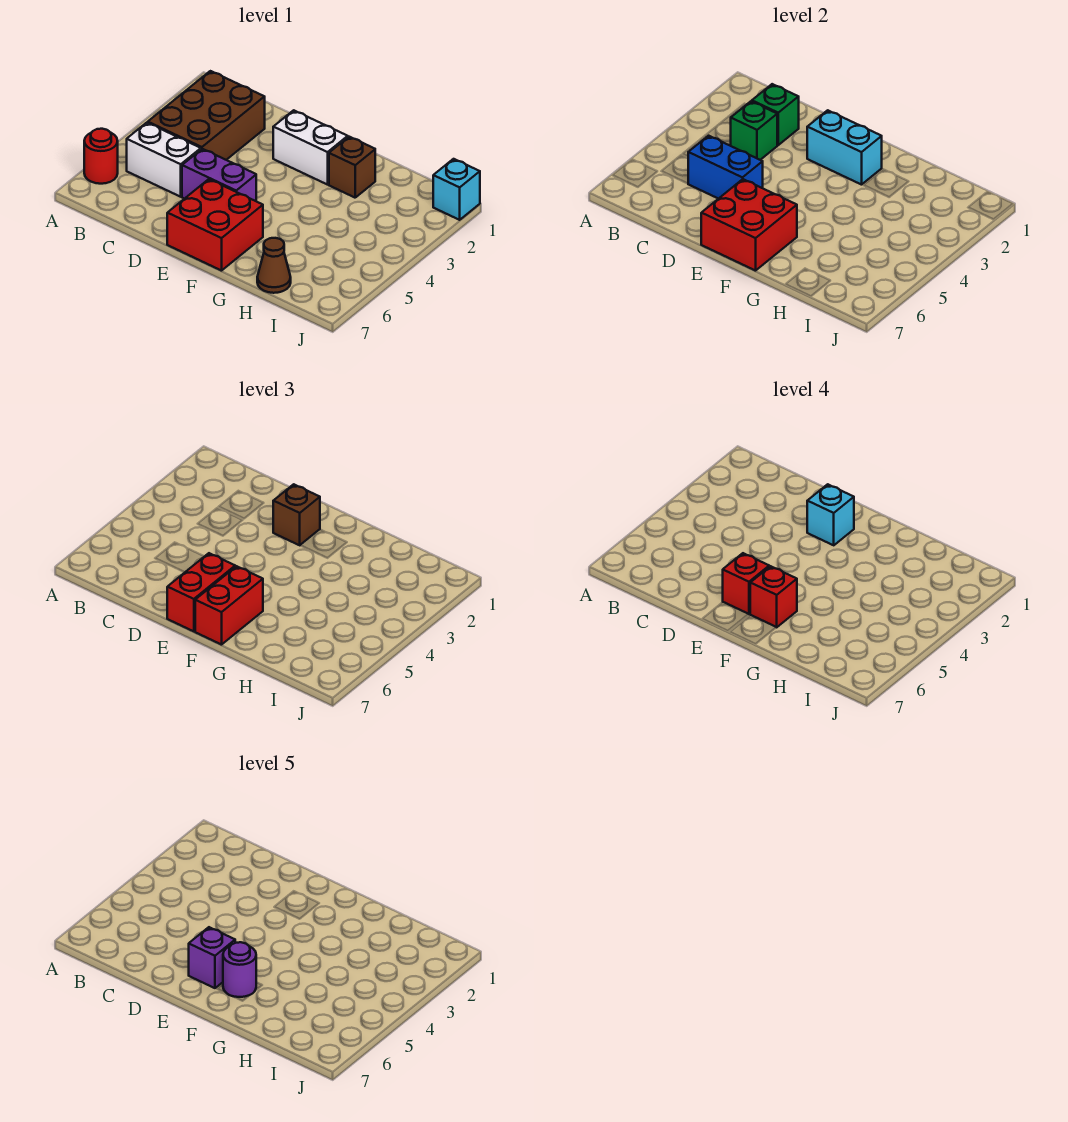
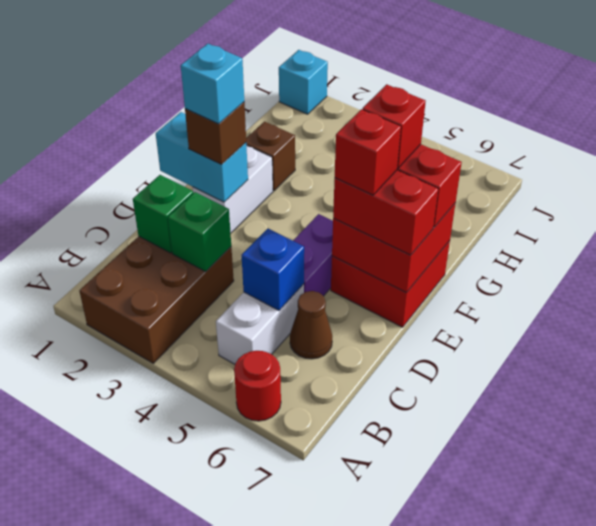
brown 2x3 brick [148,71,265,160] -> brown 2x3 brick turned to [80,236,234,363]
blue 1x2 brick [688,136,763,199] -> blue 1x1 brick [242,229,304,310]
cyan 1x2 brick [807,110,882,185] -> cyan 1x2 brick turned to [156,112,248,202]
purple 1x1 brick [189,927,235,988] -> none
purple 1x1 round brick [223,942,256,997] -> none
brown 1x1 cone [257,238,291,293] -> brown 1x1 cone moved to [290,291,332,359]

